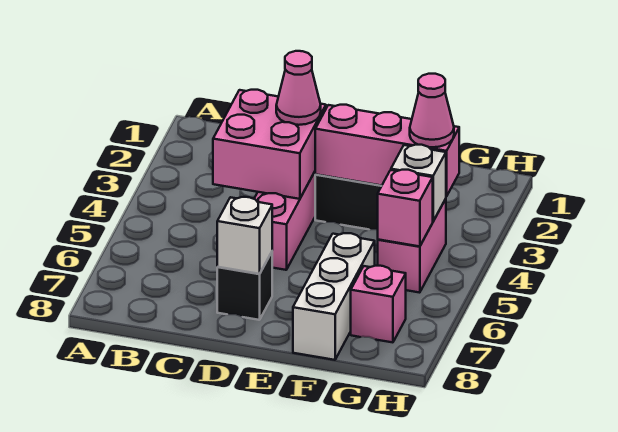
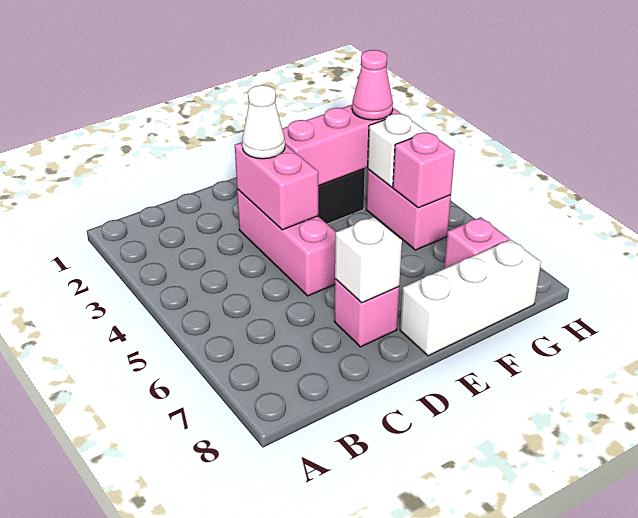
pink 2x2 brick [213,90,326,199] -> pink 1x2 brick [235,142,318,230]
pink 1x1 cone [276,51,321,125] -> white 1x1 cone [242,85,285,159]
black 1x1 brick [217,252,272,320] -> pink 1x1 brick [334,279,399,347]
white 1x3 brick [293,233,375,360] -> white 1x3 brick turned to [400,240,541,356]

